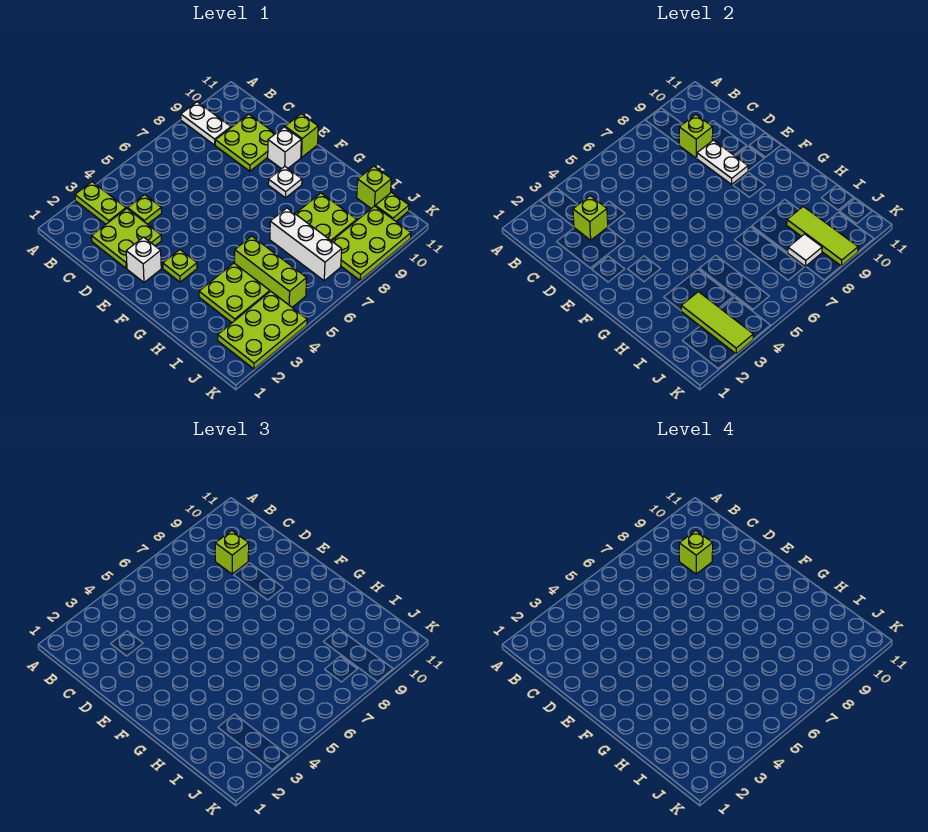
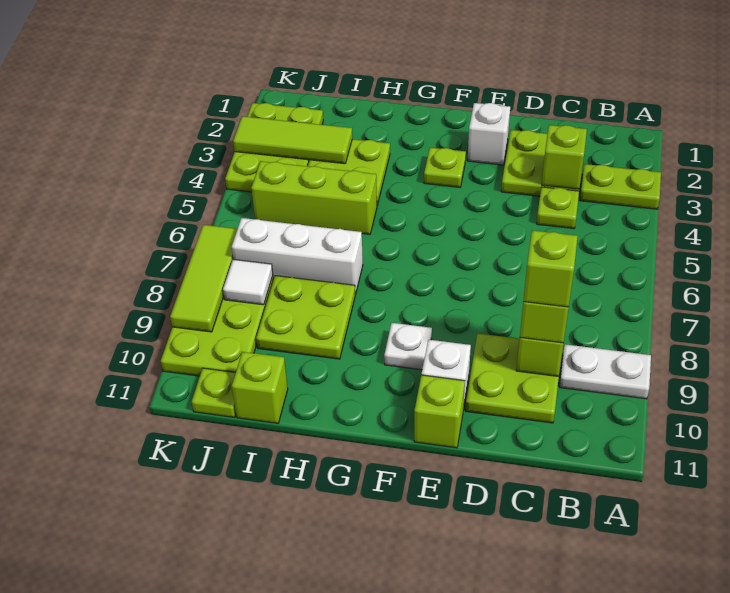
white 1x2 plate [697,140,748,184] -> none
lime 1x3 tile [787,206,858,266] -> lime 1x3 tile turned to [170,225,237,332]

